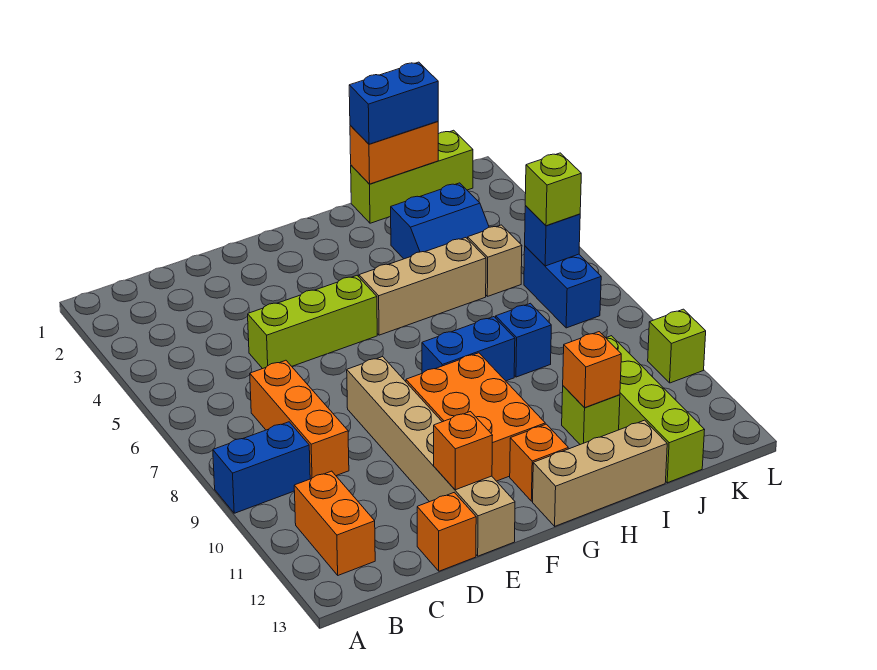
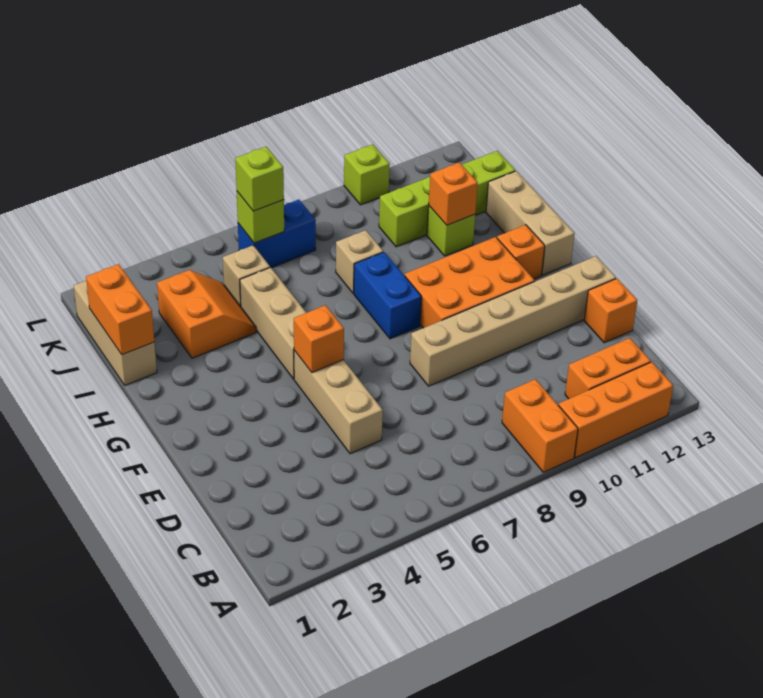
blue 1x2 brick [213,422,310,513] -> orange 1x2 brick [502,379,578,472]
orange 1x3 brick [250,360,349,479] -> orange 1x3 brick moved to [558,362,673,458]
lime 1x3 brick [248,276,377,369] -> tan 1x3 brick [294,350,383,454]
orange 1x1 brick [434,412,493,490] -> orange 1x1 brick moved to [294,305,344,373]
lime 1x3 brick [351,130,473,223] -> tan 1x3 brick [74,281,157,385]
blue 1x2 brick [349,62,438,144] -> none
blue 2x2 slope [391,183,489,259] -> orange 2x2 slope [157,270,256,358]
blue 1x1 brick [496,303,551,377] -> tan 1x1 brick [336,230,383,293]
blue 1x1 brick [525,206,580,266] -> lime 1x1 brick [237,192,284,243]

